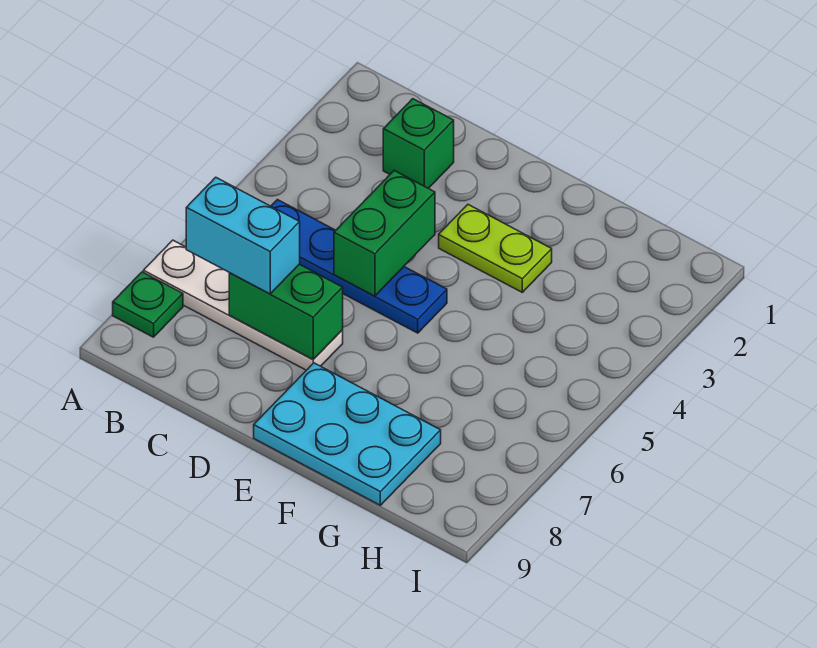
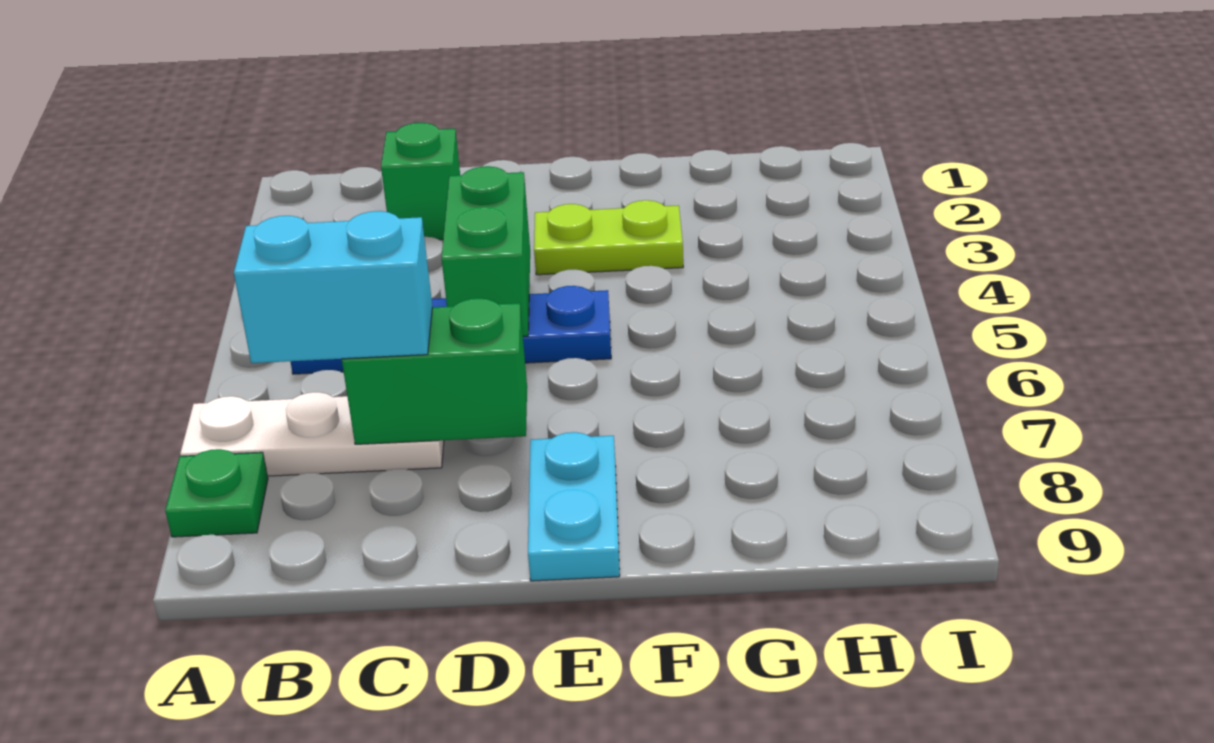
white 1x4 plate [143,240,343,370] -> white 1x3 plate [180,392,444,476]
cyan 2x3 plate [254,363,441,505] -> cyan 1x2 plate [528,432,620,581]

